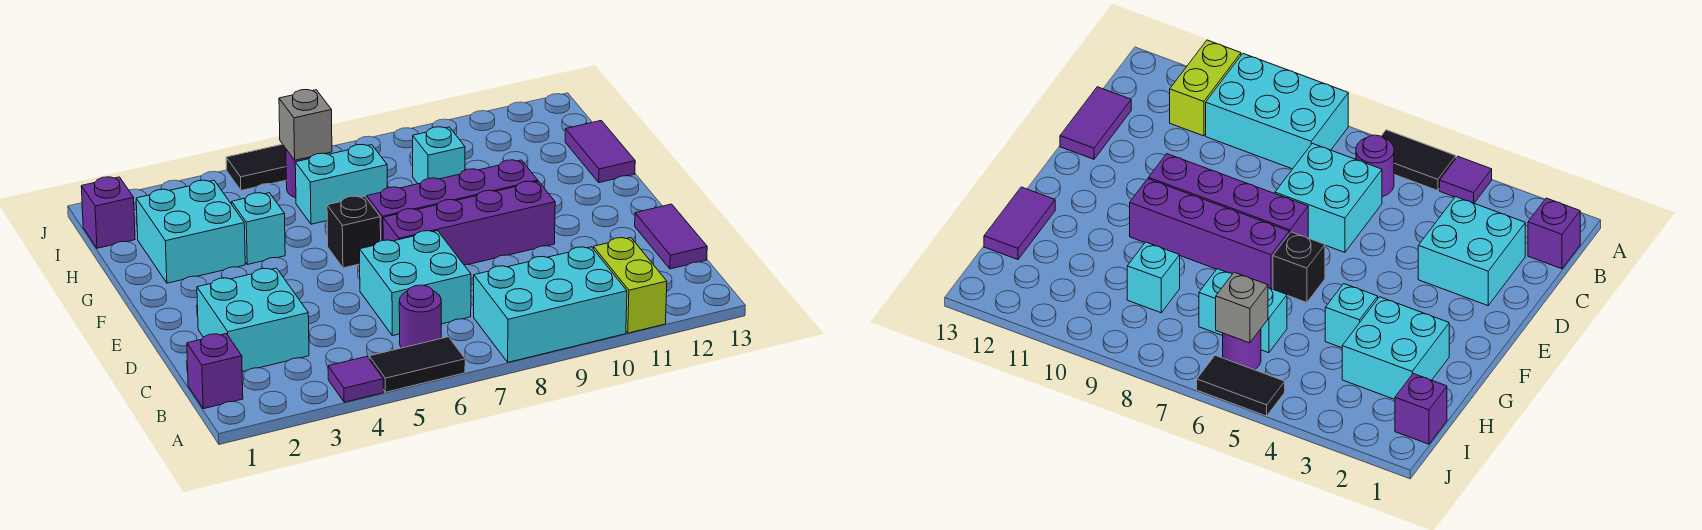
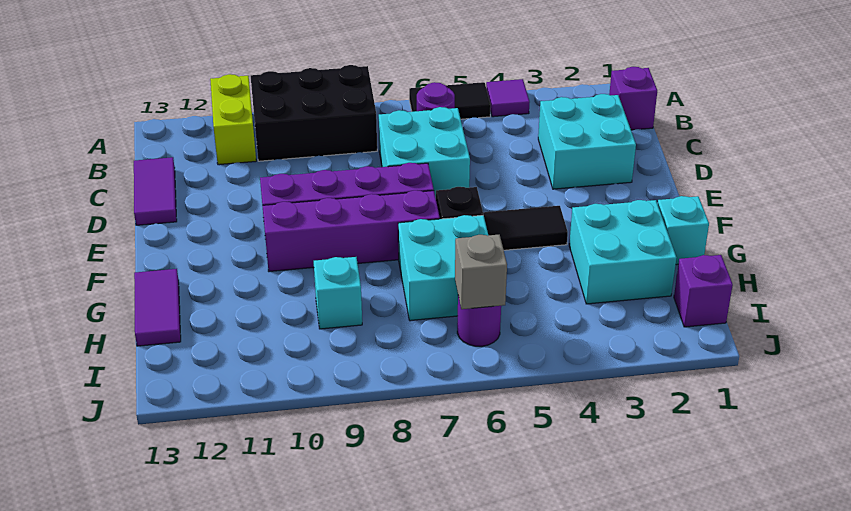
cyan 2x3 brick [474,247,627,362] -> black 2x3 brick [251,65,377,161]
cyan 1x1 brick [232,193,285,265] -> cyan 1x1 brick moved to [658,196,709,265]
cyan 1x2 brick [295,144,387,224] -> cyan 2x2 brick [398,215,488,321]
black 1x2 tile [226,144,286,191] -> black 1x2 tile moved to [483,206,568,250]

